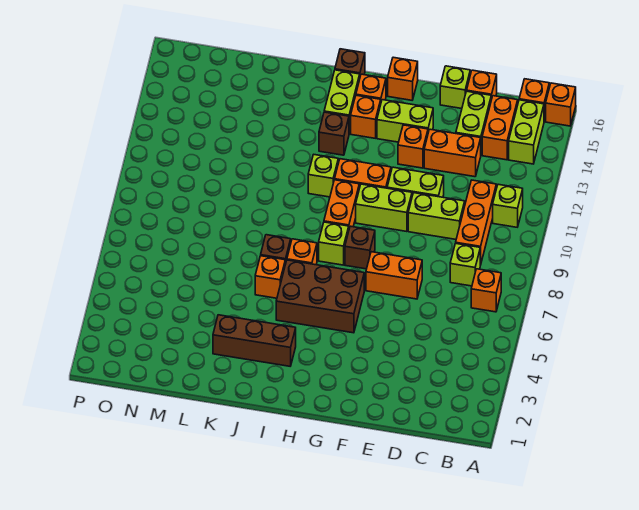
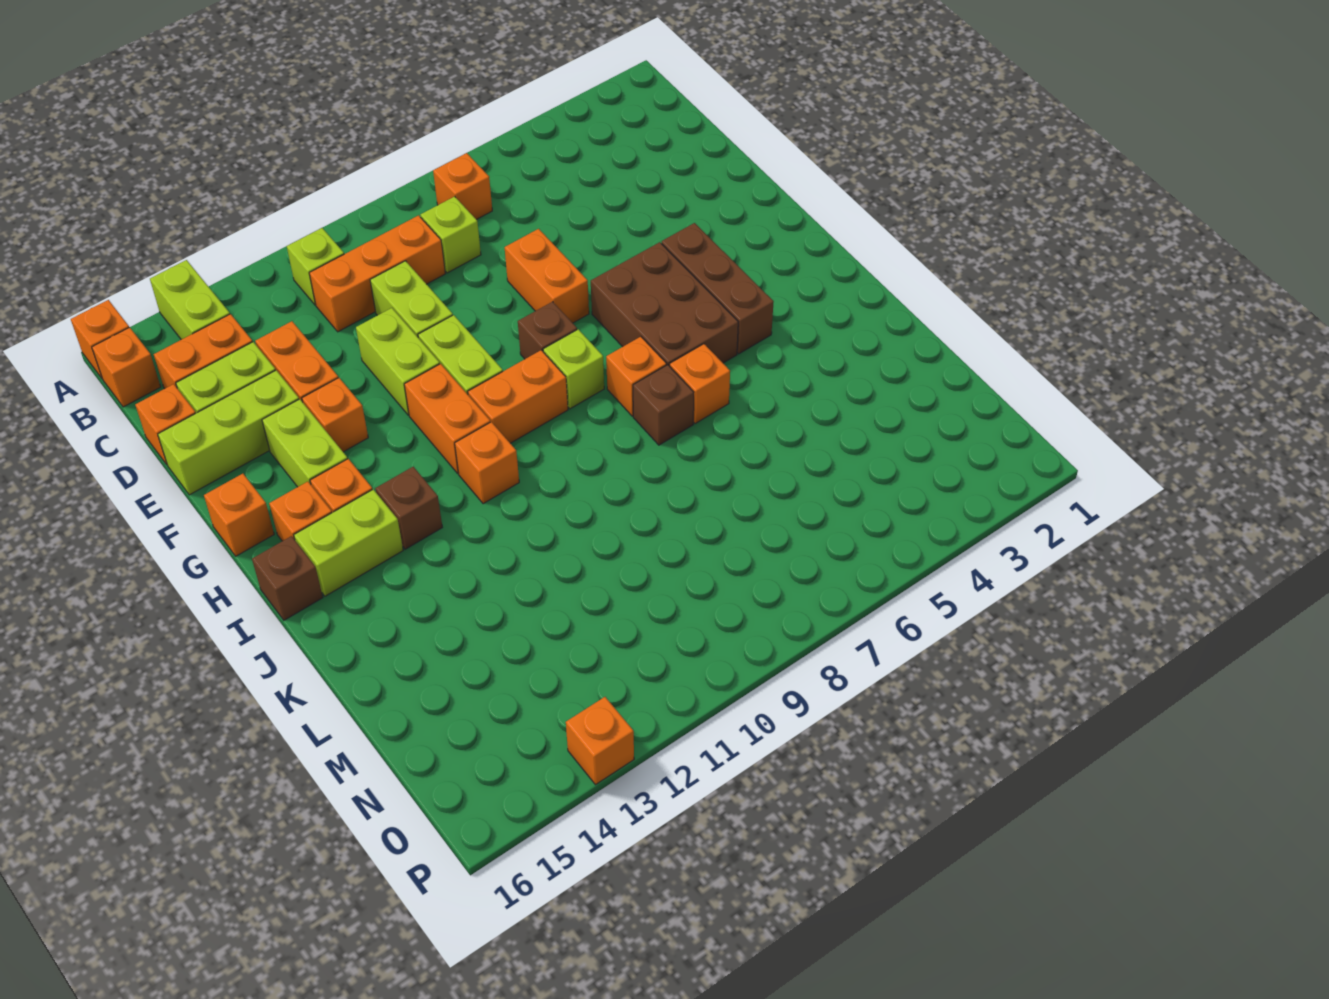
lime 1x2 brick [509,100,544,164] -> lime 1x2 brick turned to [150,260,230,340]
lime 1x1 brick [440,66,470,109] -> lime 1x3 brick [158,370,299,495]
brown 1x3 brick [213,315,296,366] -> brown 1x3 brick moved to [662,223,774,354]
lime 1x1 brick [308,155,338,197] -> orange 1x1 brick [455,422,519,504]
none -> orange 1x1 brick [566,697,634,785]

